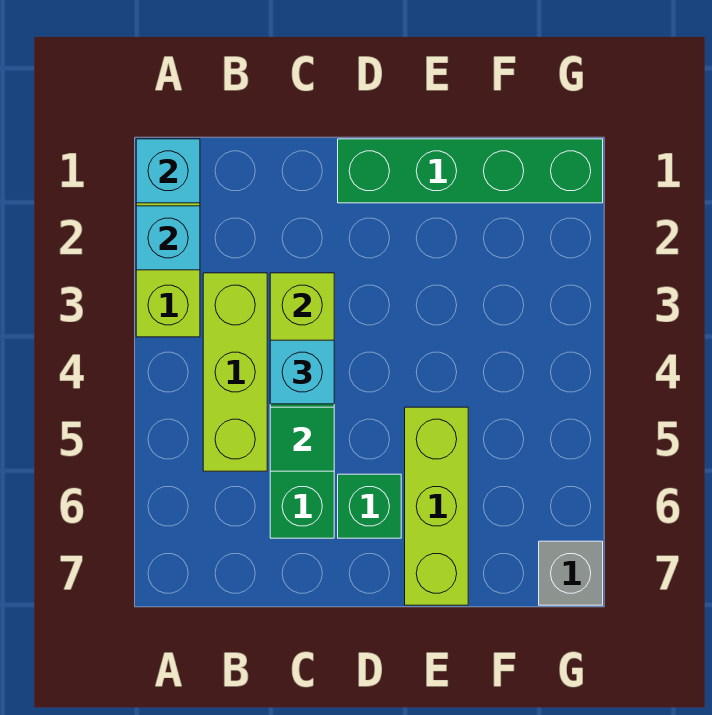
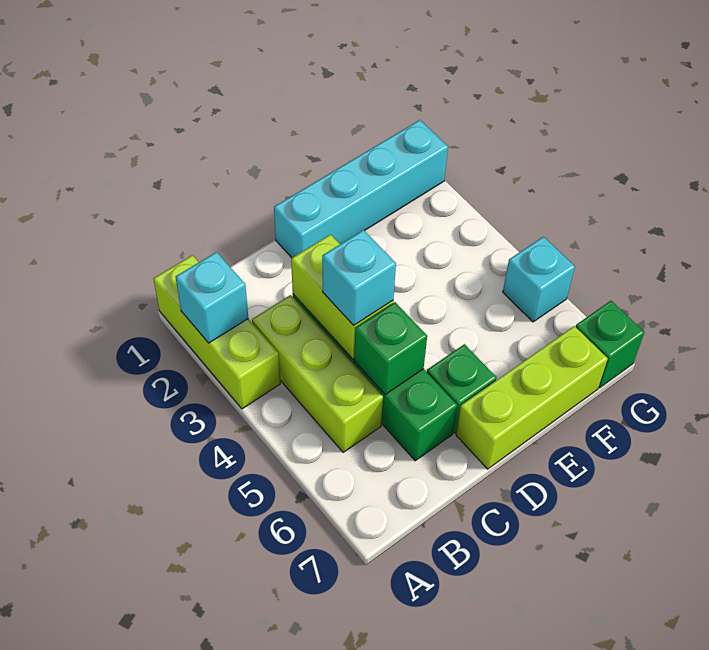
cyan 1x1 brick [136,139,200,203] -> cyan 1x1 brick moved to [503,237,575,322]
green 1x1 tile [270,407,334,471] -> green 1x1 brick [354,302,427,395]
green 1x4 brick [338,139,603,203] -> cyan 1x4 brick [274,120,448,258]
lime 1x3 brick [405,407,468,605] -> lime 1x3 brick turned to [456,326,608,469]
grey 1x1 brick [539,541,603,605] -> green 1x1 brick [576,301,644,388]

